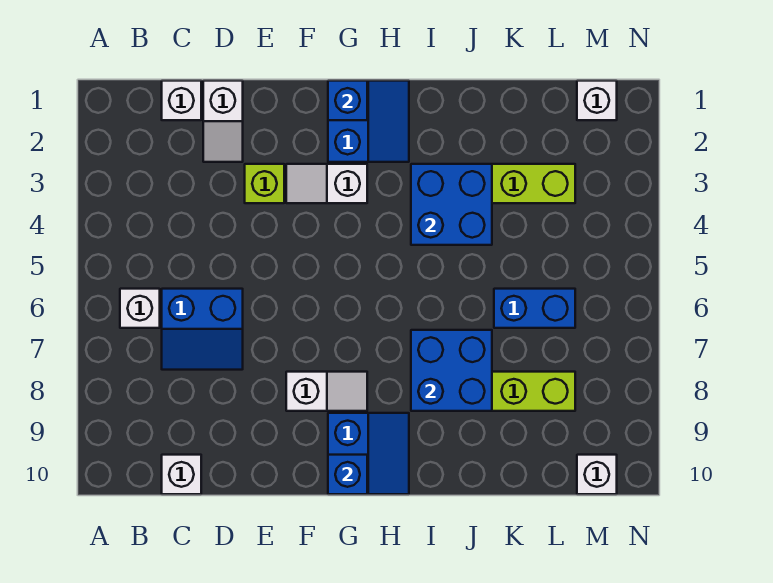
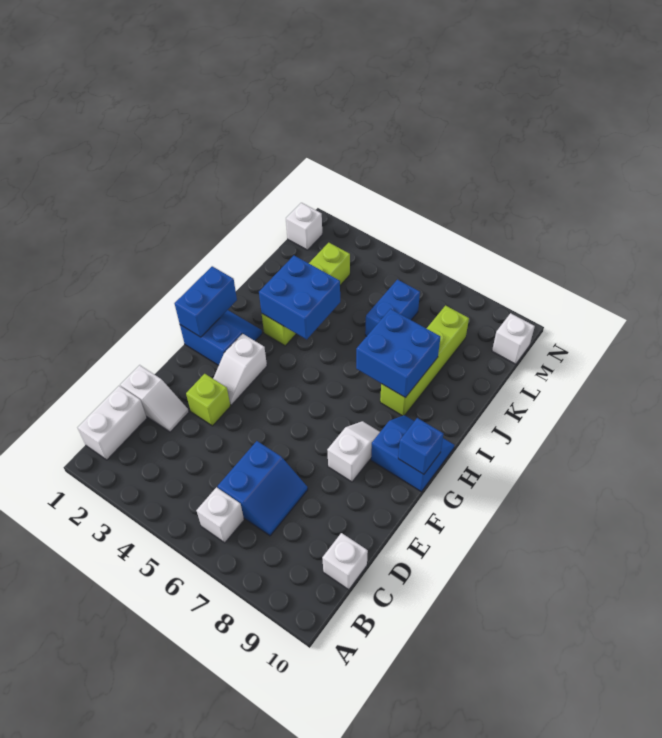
white 1x1 brick [162,81,201,120] -> white 1x2 brick [78,386,147,460]
blue 1x1 brick [328,81,367,120] -> blue 1x2 brick [175,266,237,337]

